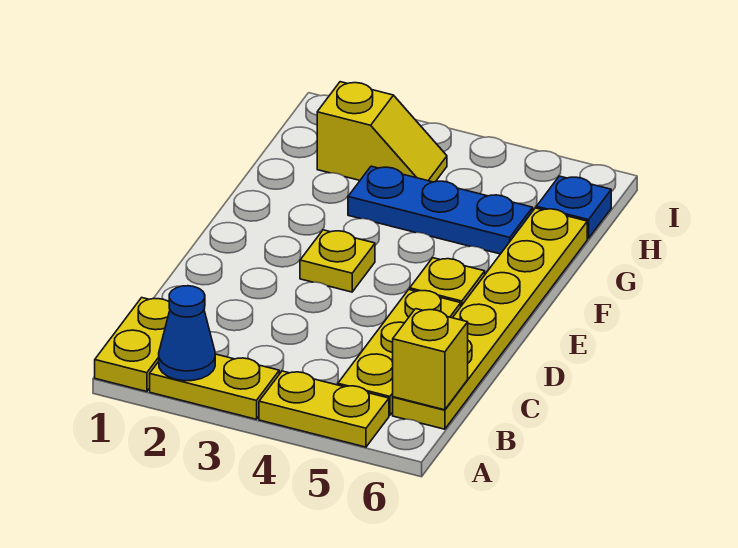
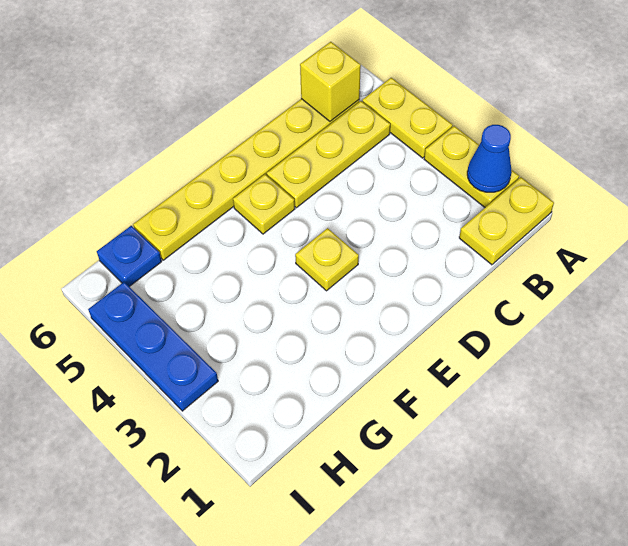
blue 1x3 plate [348,166,533,254] -> blue 1x3 plate moved to [88,282,218,411]
yellow 1x2 slope [317,82,447,182] -> none

